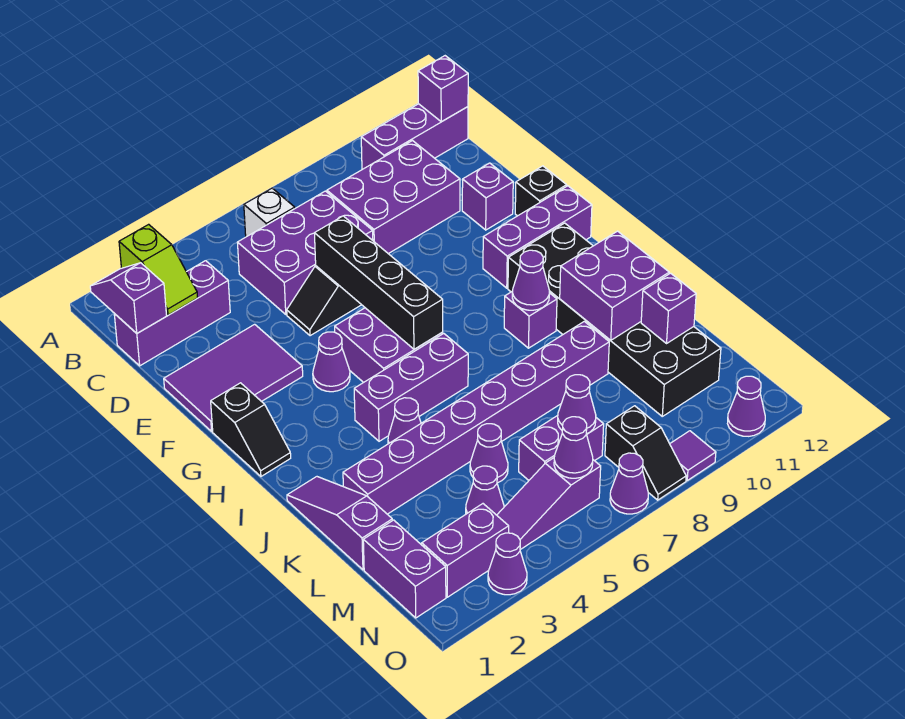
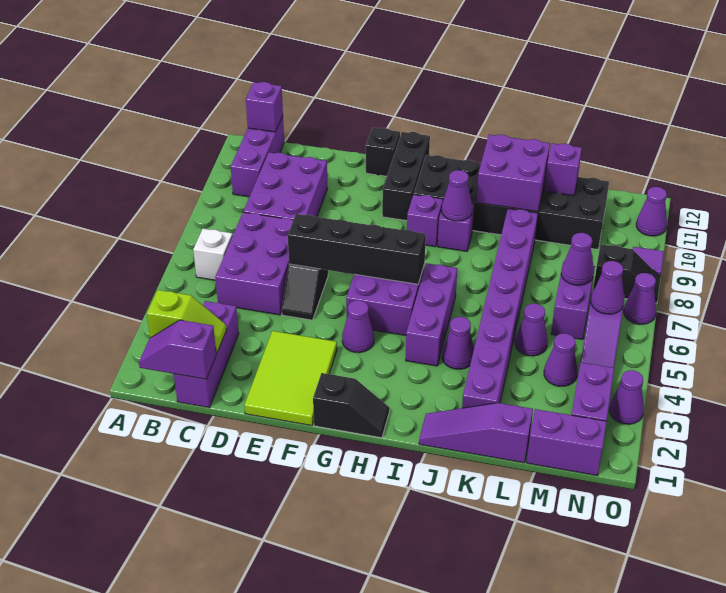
purple 2x3 tile [164,324,303,431] -> lime 2x3 tile [244,331,337,426]
purple 1x1 brick [462,163,513,230] -> purple 1x1 brick moved to [407,195,443,247]
purple 1x3 brick [483,186,592,288] -> black 1x3 brick [382,132,430,221]

